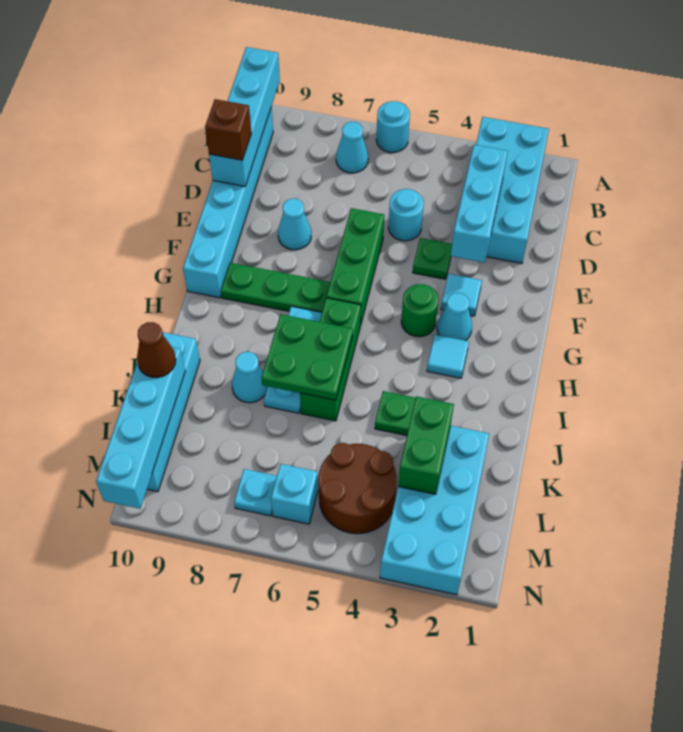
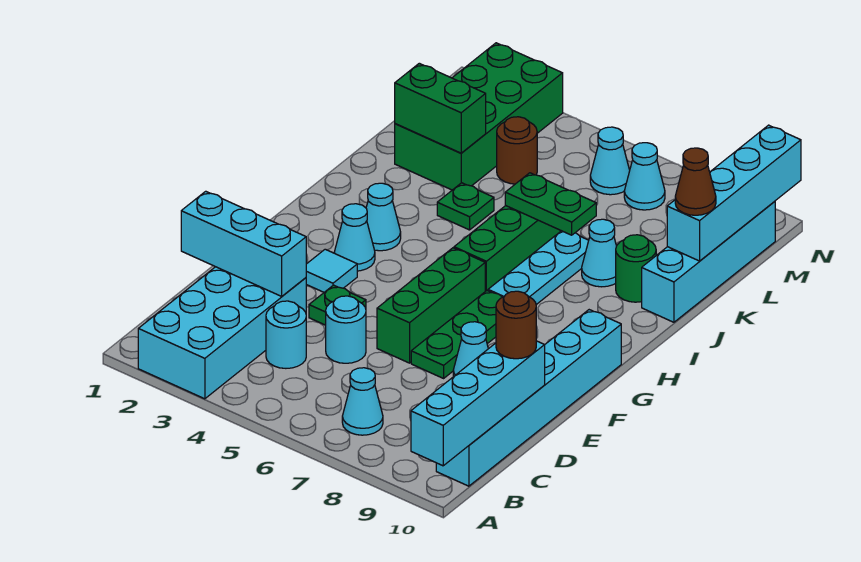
cyan 1x1 round brick [376,101,410,152] -> cyan 1x1 round brick moved to [266,301,306,368]
cyan 1x3 brick [451,145,508,263] -> cyan 1x3 brick turned to [181,191,306,296]
brown 1x1 brick [205,99,251,160] -> brown 1x1 round brick [496,291,536,359]
green 1x1 round brick [401,284,438,337] -> green 1x1 round brick moved to [616,235,656,302]
green 1x3 plate [221,263,330,312] -> green 1x3 plate turned to [411,291,502,378]
cyan 1x1 tile [427,335,469,378] -> cyan 1x1 cone [366,183,401,251]
green 2x2 plate [261,314,353,400] -> green 1x2 plate [505,173,596,235]
cyan 2x4 brick [380,426,489,595] -> green 2x4 brick [395,43,563,190]
green 1x2 brick [398,396,454,494] -> green 1x2 brick turned to [395,63,486,153]
brown 2x2 round brick [319,443,397,534] -> brown 1x1 round brick [497,117,537,184]
cyan 1x1 brick [271,464,318,524] -> cyan 1x1 cone [590,127,630,195]
cyan 1x1 plate [234,469,277,516] -> cyan 1x1 cone [624,143,665,210]

